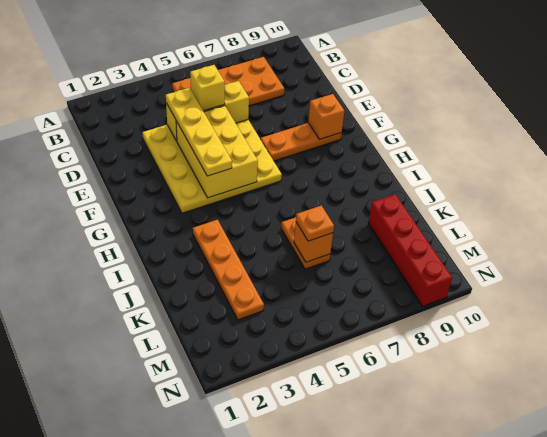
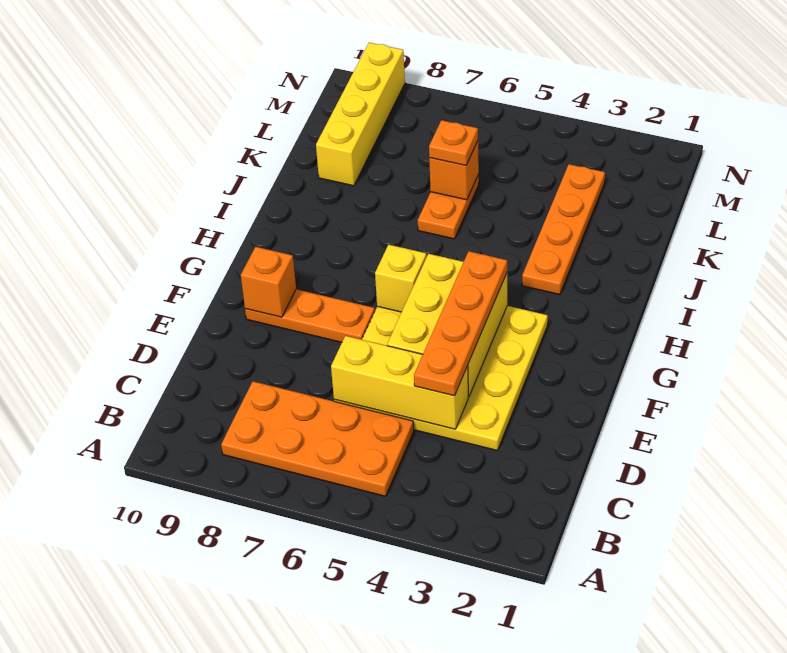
yellow 1x4 plate [166,88,232,176] -> orange 1x4 plate [414,251,507,396]
yellow 1x1 brick [190,65,225,111] -> yellow 1x1 brick moved to [375,245,427,312]
red 1x4 brick [368,194,452,306] -> yellow 1x4 brick [316,43,405,186]

